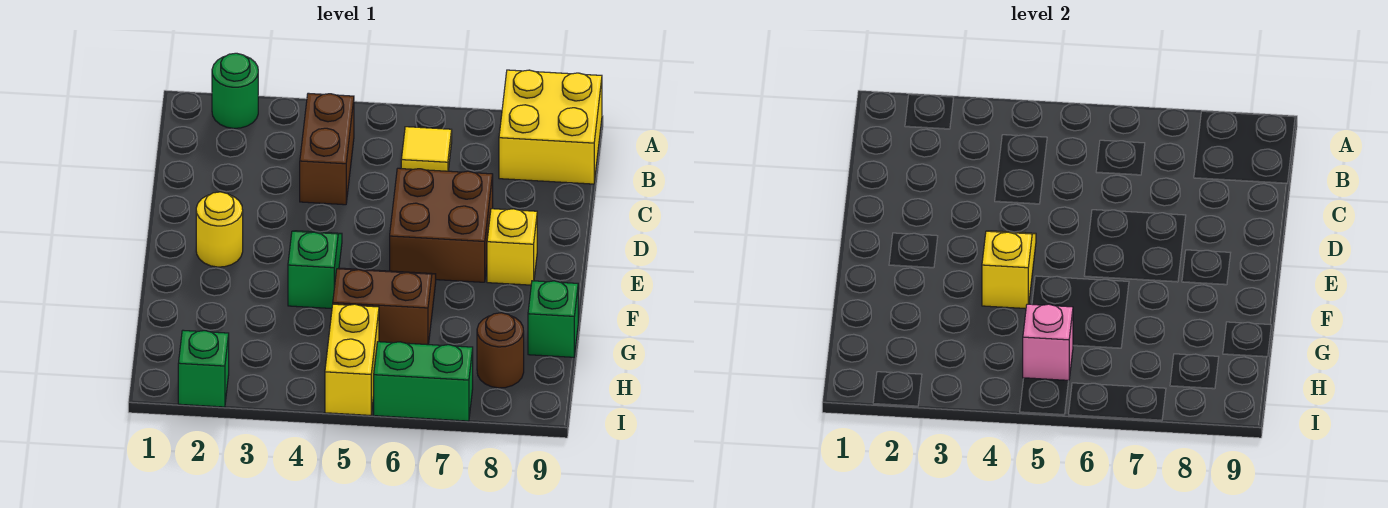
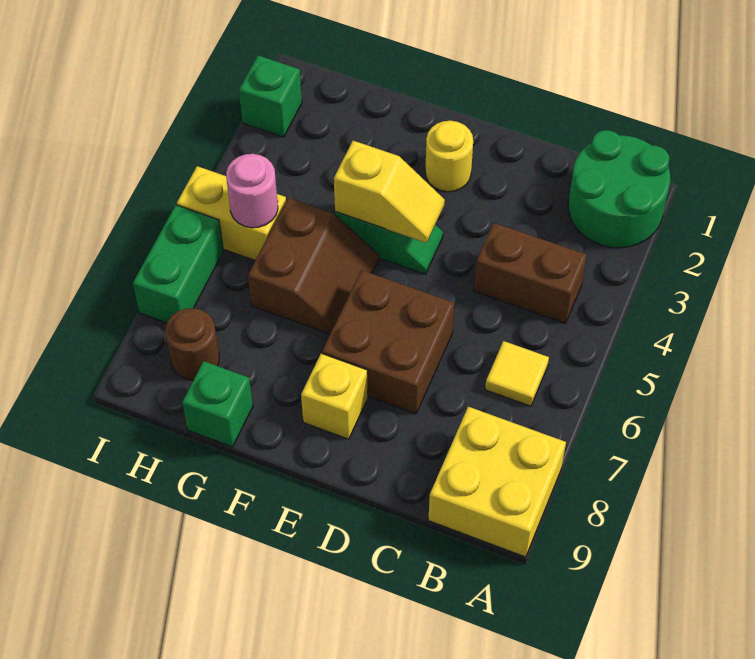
green 1x1 round brick [212,53,258,128] -> green 2x2 round brick [568,130,670,248]
pink 1x1 brick [1023,304,1073,381] -> pink 1x1 round brick [226,154,278,228]

